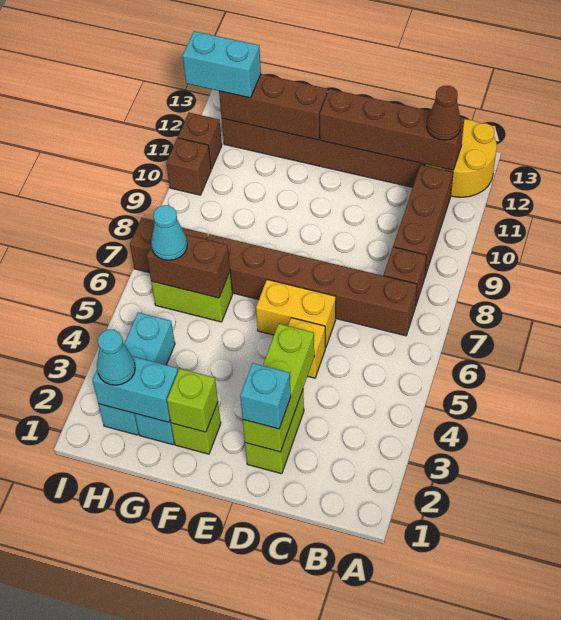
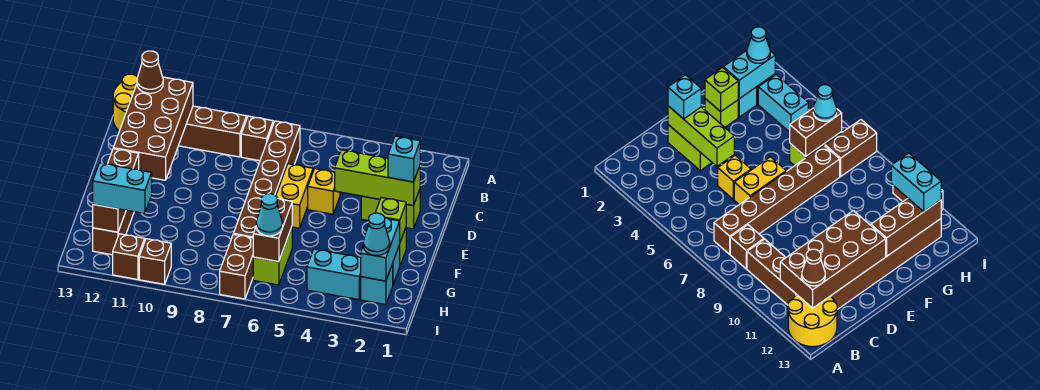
brown 1x4 brick [320,89,464,170] -> brown 2x4 brick [113,77,193,180]
cyan 1x2 brick [183,31,261,98] -> cyan 1x2 brick turned to [93,163,152,214]

